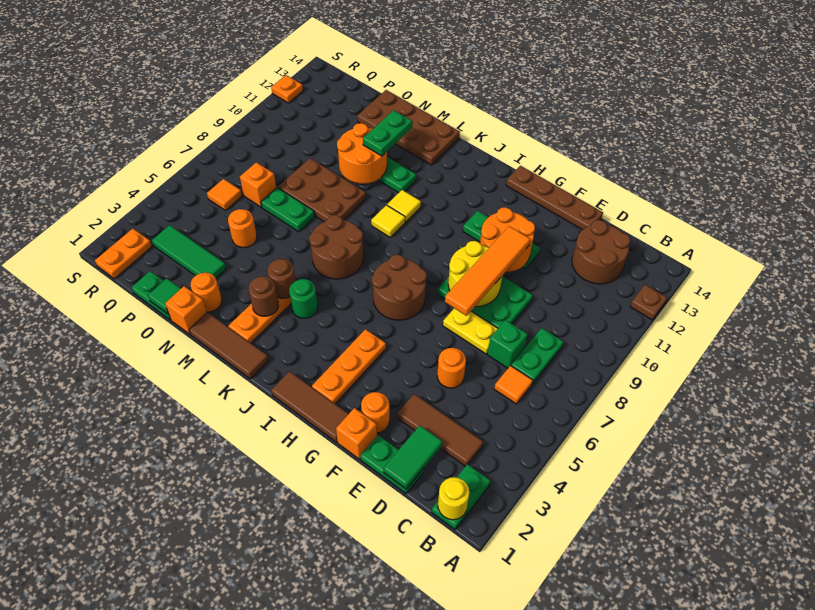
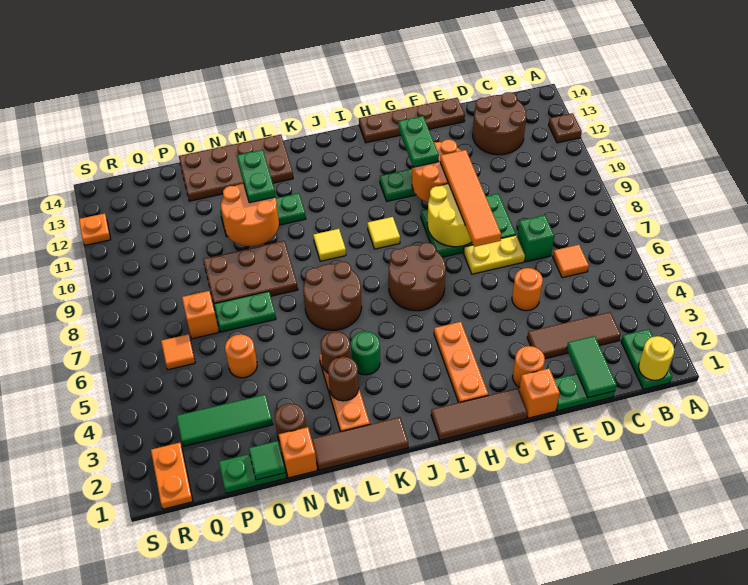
green 1x2 plate [511,328,564,384] -> green 1x2 plate moved to [398,116,439,167]
yellow 1x1 tile [387,190,421,222] -> yellow 1x1 tile moved to [367,217,400,249]
orange 1x1 round brick [191,273,222,312] -> brown 1x1 round brick [275,404,306,441]

